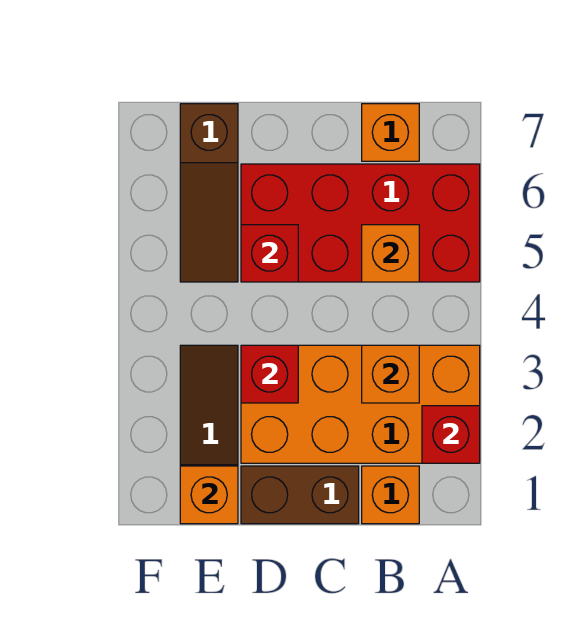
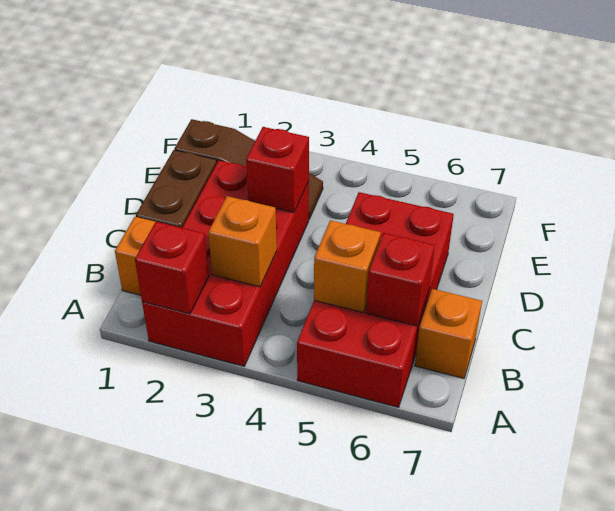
orange 2x4 brick [241,345,480,463] -> red 2x4 brick [142,160,309,366]
red 1x1 brick [241,225,298,282] -> red 1x1 brick moved to [366,233,435,326]
orange 1x1 brick [180,466,238,524] -> none
brown 1x3 slope [180,104,238,282] -> none

